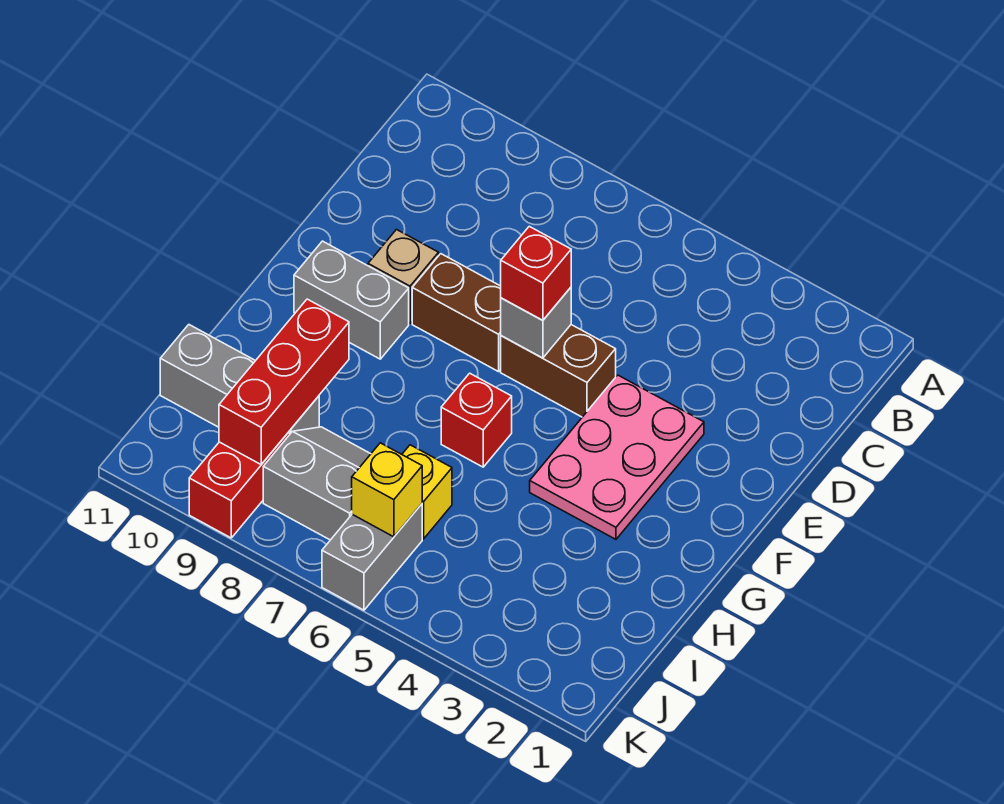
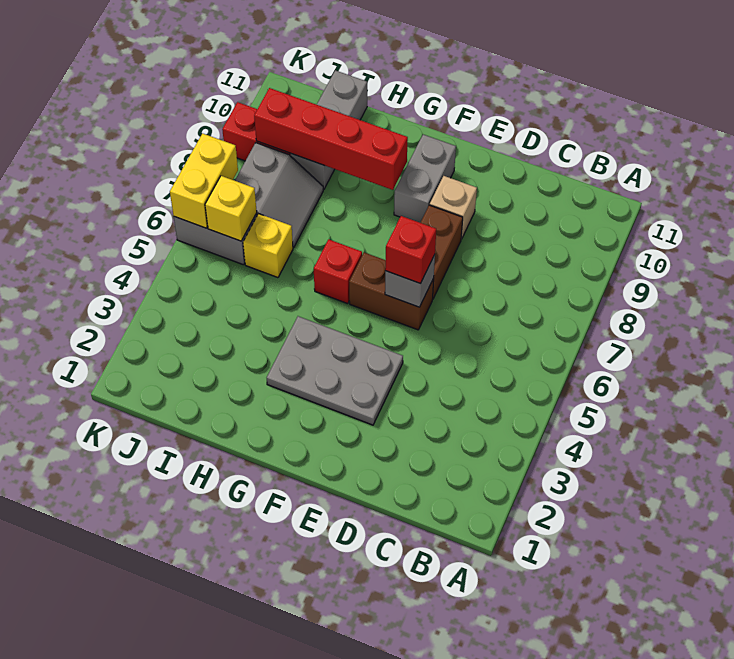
pink 2x3 plate [530,375,704,539] -> grey 2x3 plate [267,316,403,425]
brown 1x2 brick [501,325,616,417] -> brown 1x2 brick turned to [349,252,434,330]
red 1x3 brick [219,299,349,464] -> red 1x4 brick [254,88,408,190]
none -> yellow 1x2 brick [170,133,238,228]

